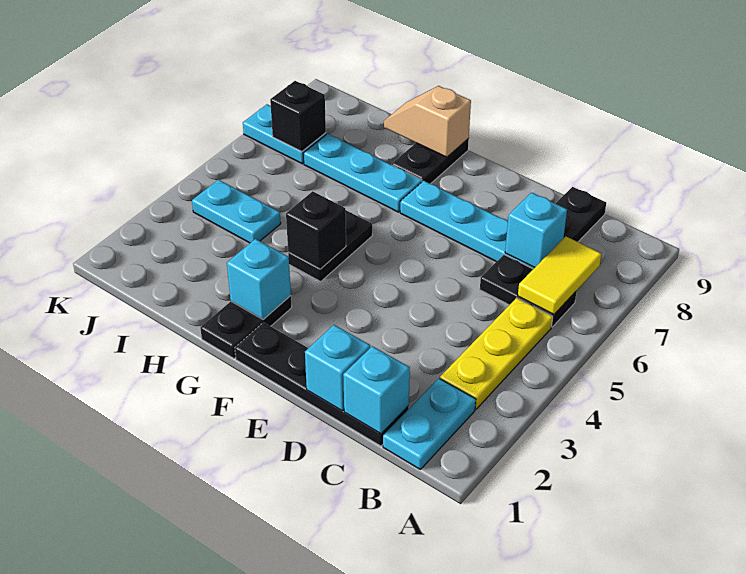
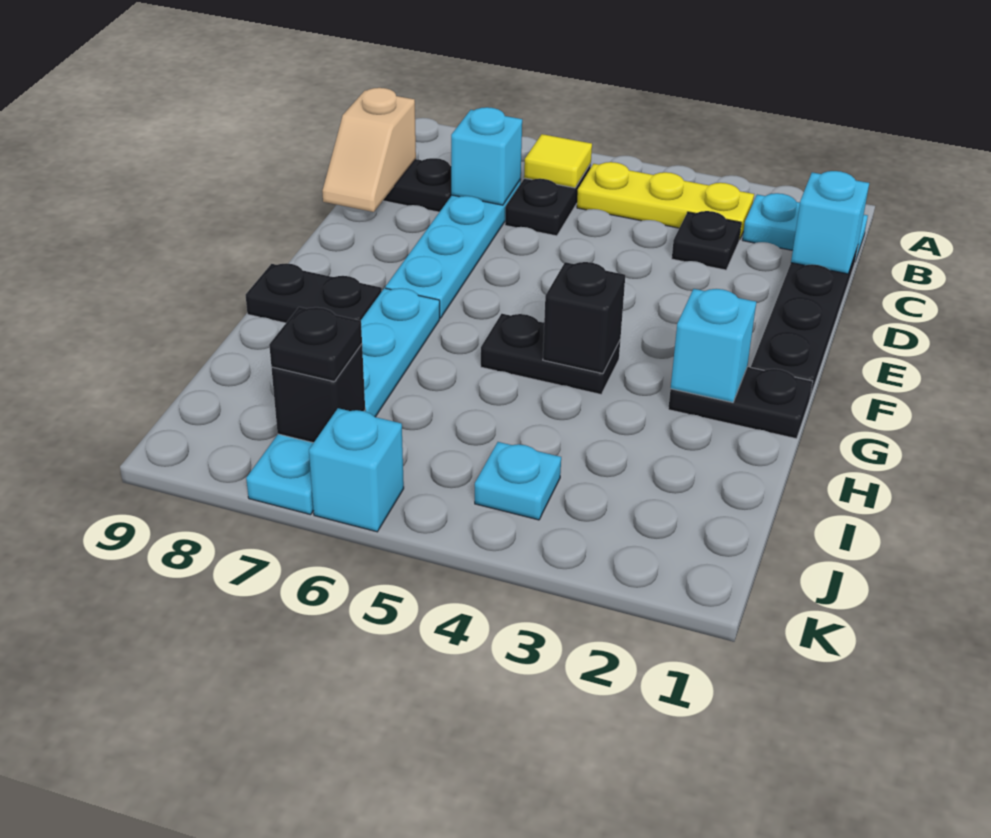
yellow 1x2 tile [518,236,601,314] -> yellow 1x1 tile [524,134,592,188]
none -> black 1x1 plate [672,211,741,270]
cyan 1x1 brick [305,325,370,411] -> cyan 1x1 brick moved to [309,408,404,532]
tan 1x2 slope [384,86,471,157] -> tan 1x2 slope moved to [322,88,416,212]
cyan 1x2 plate [192,180,281,243] -> cyan 1x1 plate [475,442,561,520]
none -> black 1x1 plate [269,307,362,382]

